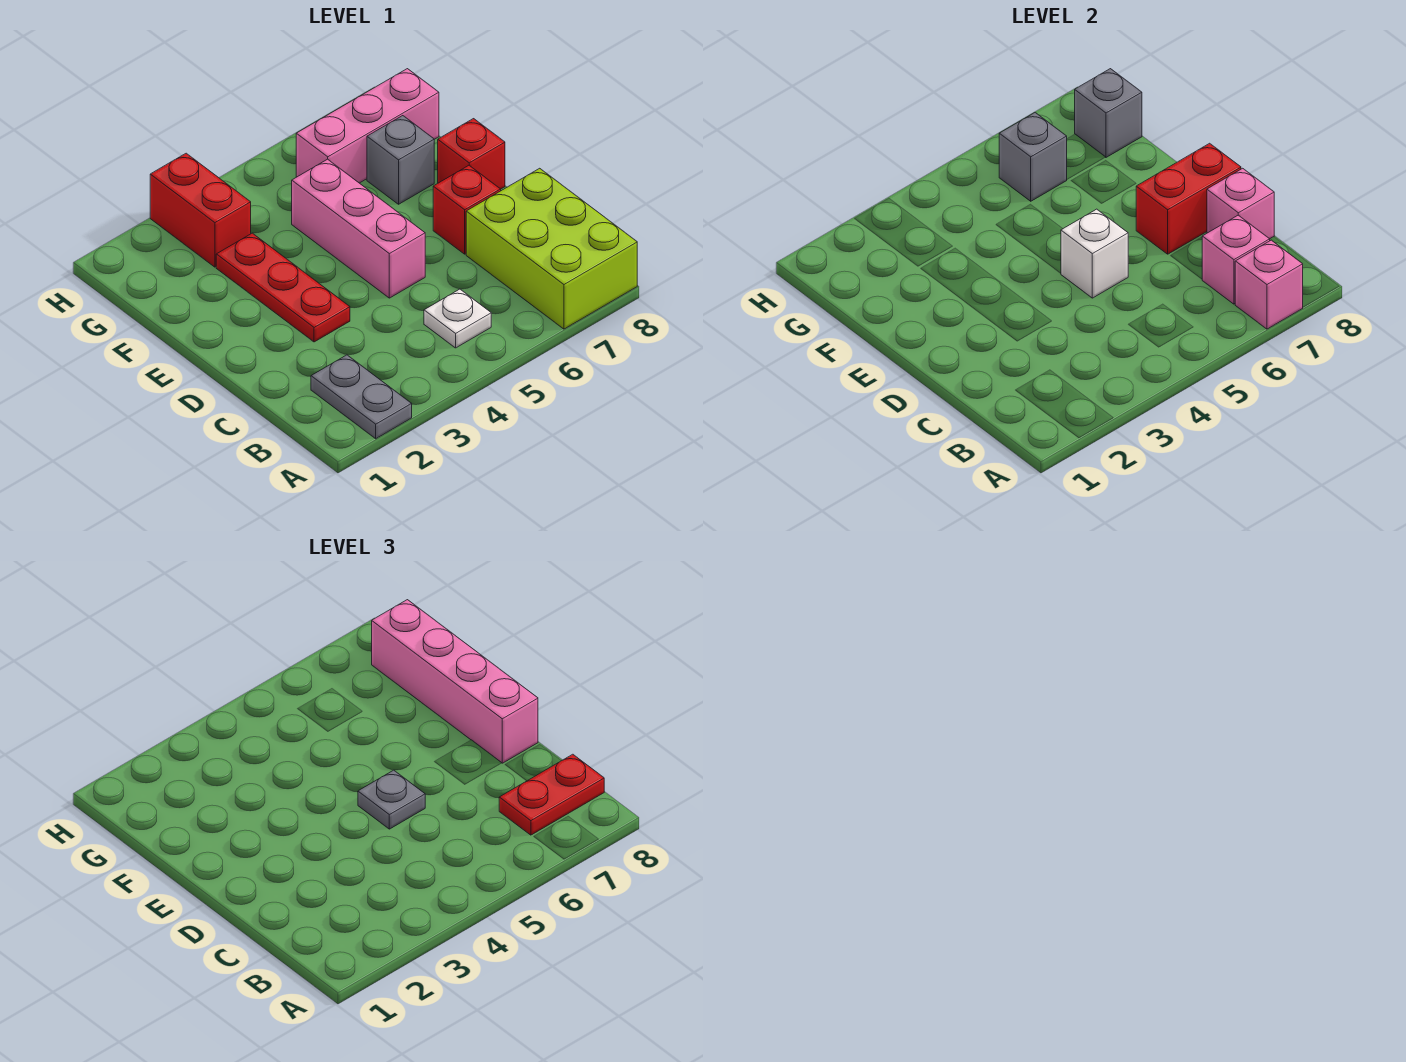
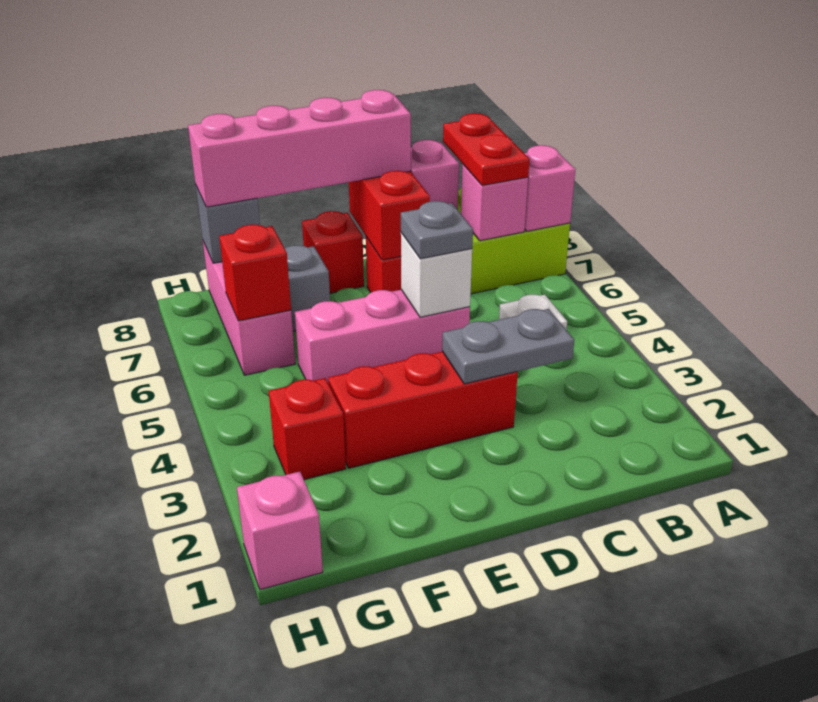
grey 1x2 plate [311,355,412,439] -> grey 1x2 plate moved to [442,309,574,384]
red 1x3 plate [216,233,350,342] -> red 1x3 brick [328,352,518,468]
red 1x2 brick [150,153,251,267] -> red 1x1 brick [269,378,346,480]
grey 1x1 brick [999,113,1067,201] -> red 1x1 brick [219,225,291,321]
none -> pink 1x1 brick [237,472,323,590]

